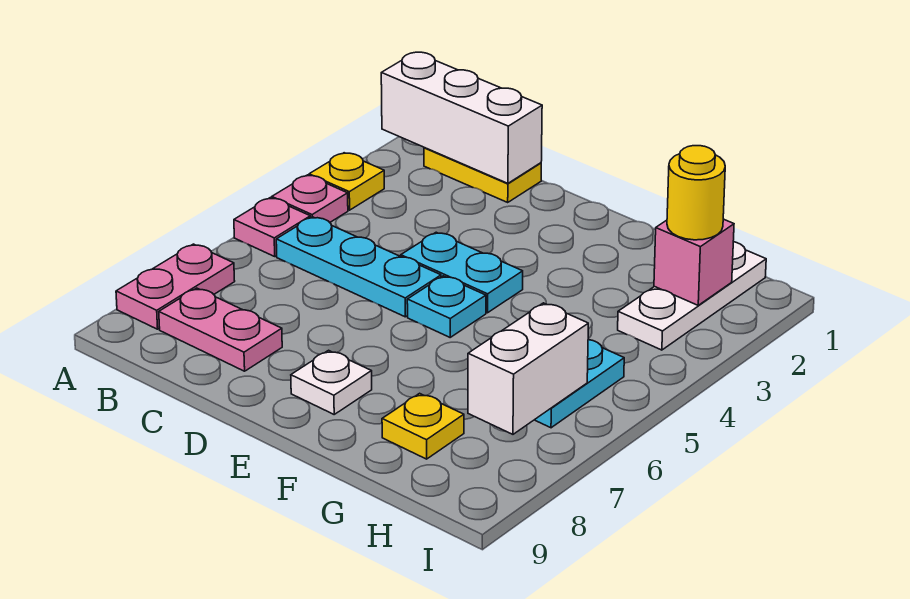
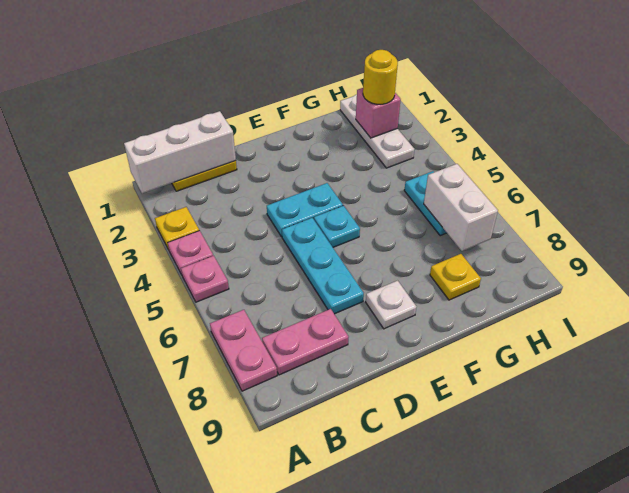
cyan 1x3 plate [276,217,441,317] -> cyan 1x3 plate turned to [282,218,364,314]

